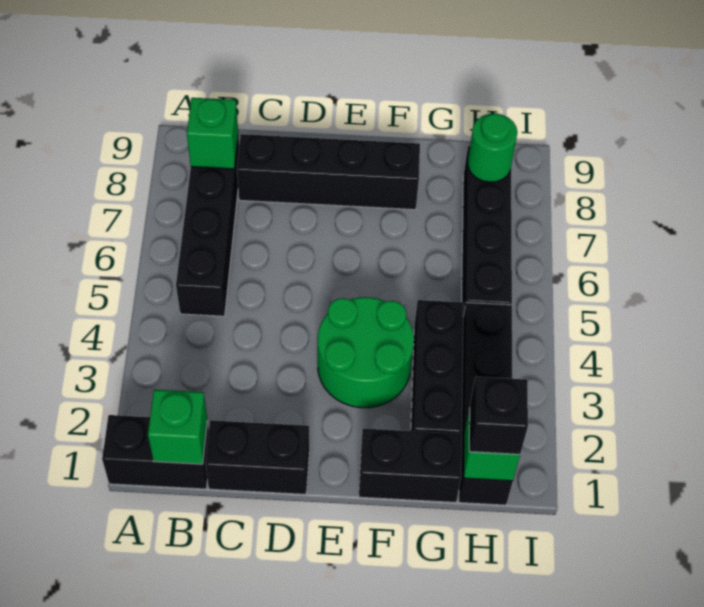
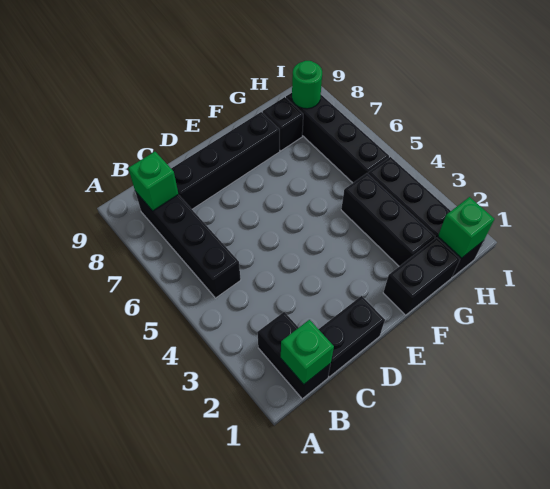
black 1x2 brick [102,415,209,489] -> black 1x2 brick turned to [257,312,331,399]
green 2x2 round brick [318,297,414,408] -> none
black 1x1 brick [469,377,528,454] -> black 1x1 brick moved to [263,97,303,151]

